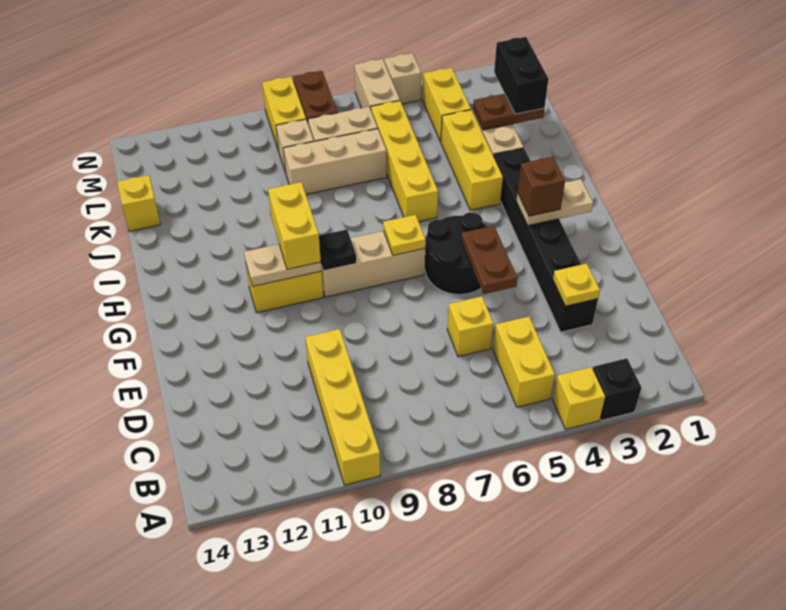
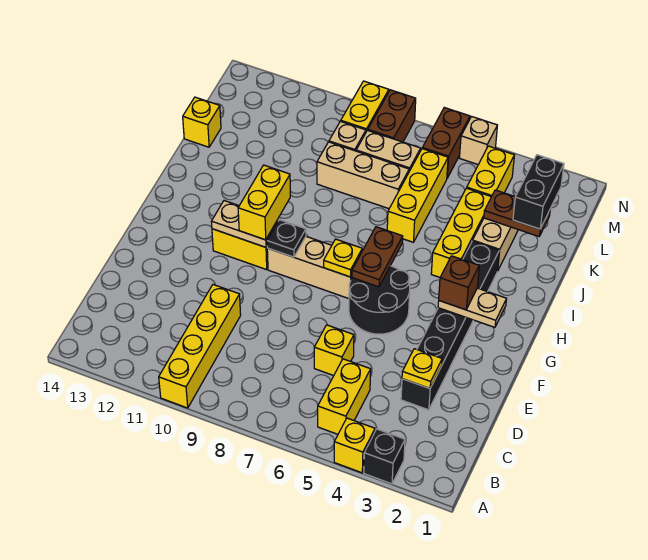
brown 1x2 plate [461,226,517,294] -> brown 1x2 plate moved to [352,227,403,287]
yellow 1x4 brick [371,101,438,222] -> yellow 1x3 brick [387,149,448,242]
tan 1x2 brick [354,59,400,110] -> brown 1x2 brick [422,108,470,178]

